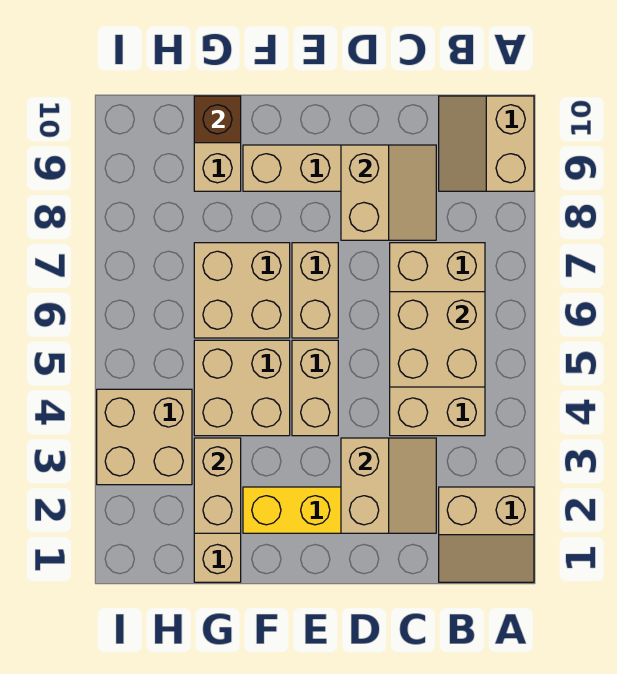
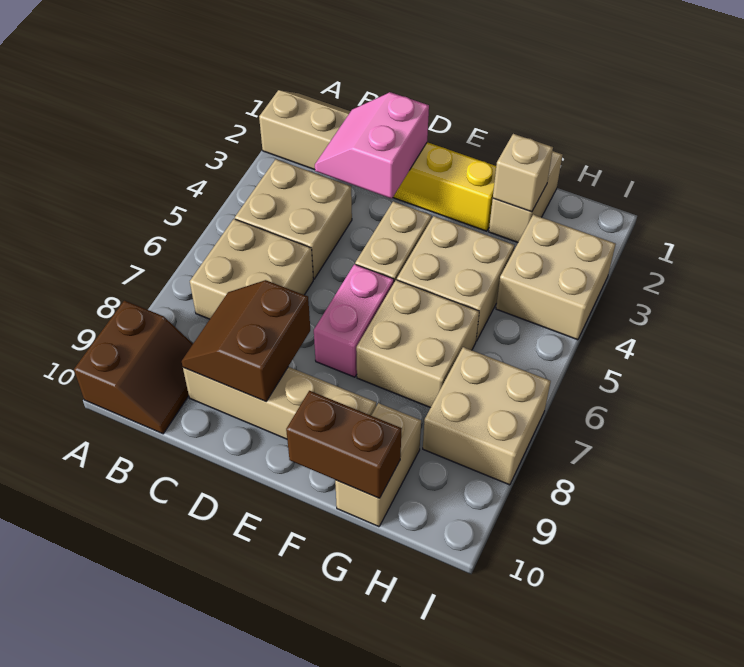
tan 2x2 slope [439,96,534,191] -> brown 2x2 slope [74,301,193,434]
tan 2x2 brick [390,292,485,387] -> tan 2x2 brick moved to [423,347,551,485]
tan 2x2 slope [341,438,436,533] -> pink 2x2 slope [315,92,429,199]
tan 2x2 slope [341,145,436,240] -> brown 2x2 slope [182,280,310,401]
tan 1x2 brick [292,243,338,338] -> pink 1x2 brick [314,264,394,377]
tan 1x2 brick [194,438,241,533] -> tan 1x1 brick [493,134,553,212]
brown 1x1 brick [194,96,241,143] -> brown 1x2 brick [286,391,402,498]

